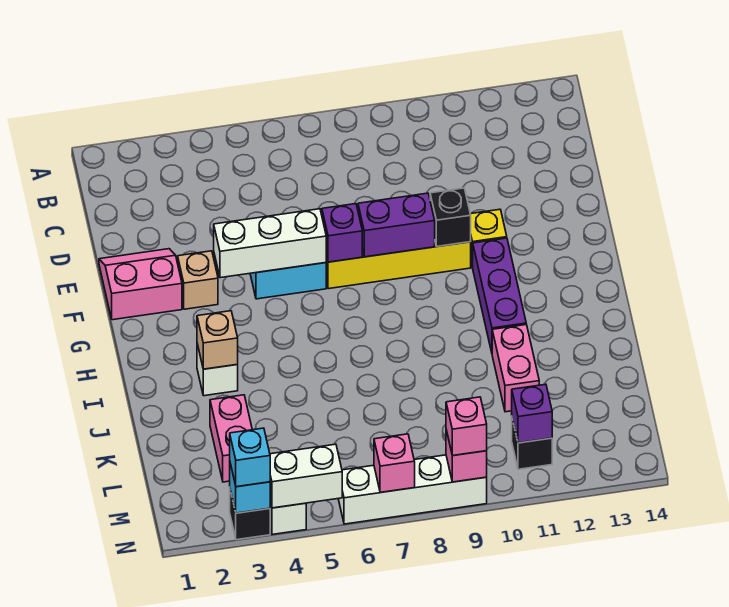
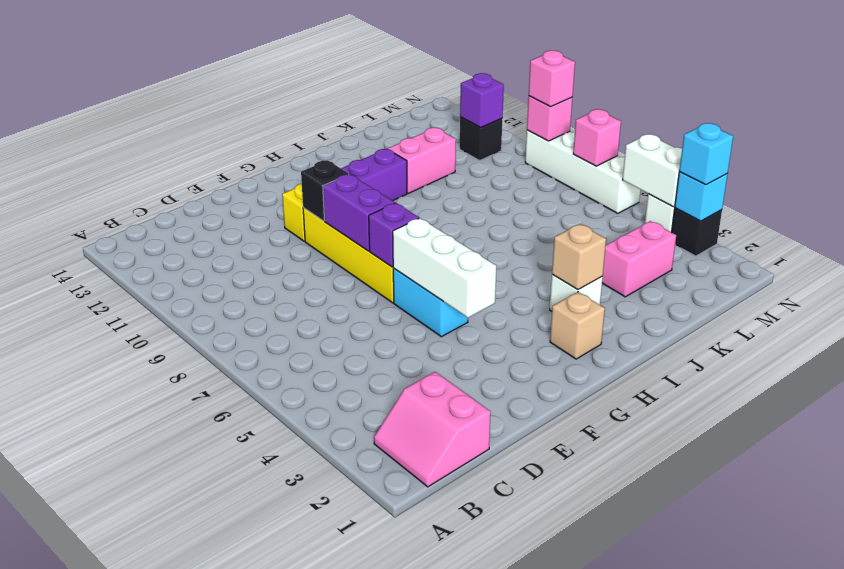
pink 2x2 slope [99,249,182,320] -> pink 2x2 slope moved to [374,372,491,487]
tan 1x1 brick [178,251,218,309] -> tan 1x1 brick moved to [550,292,605,359]

